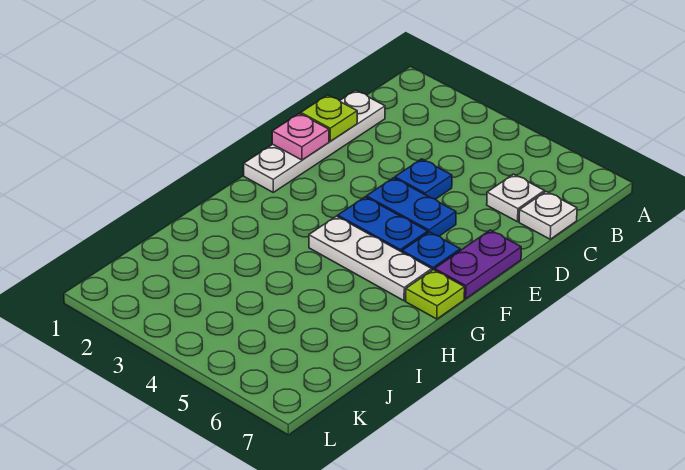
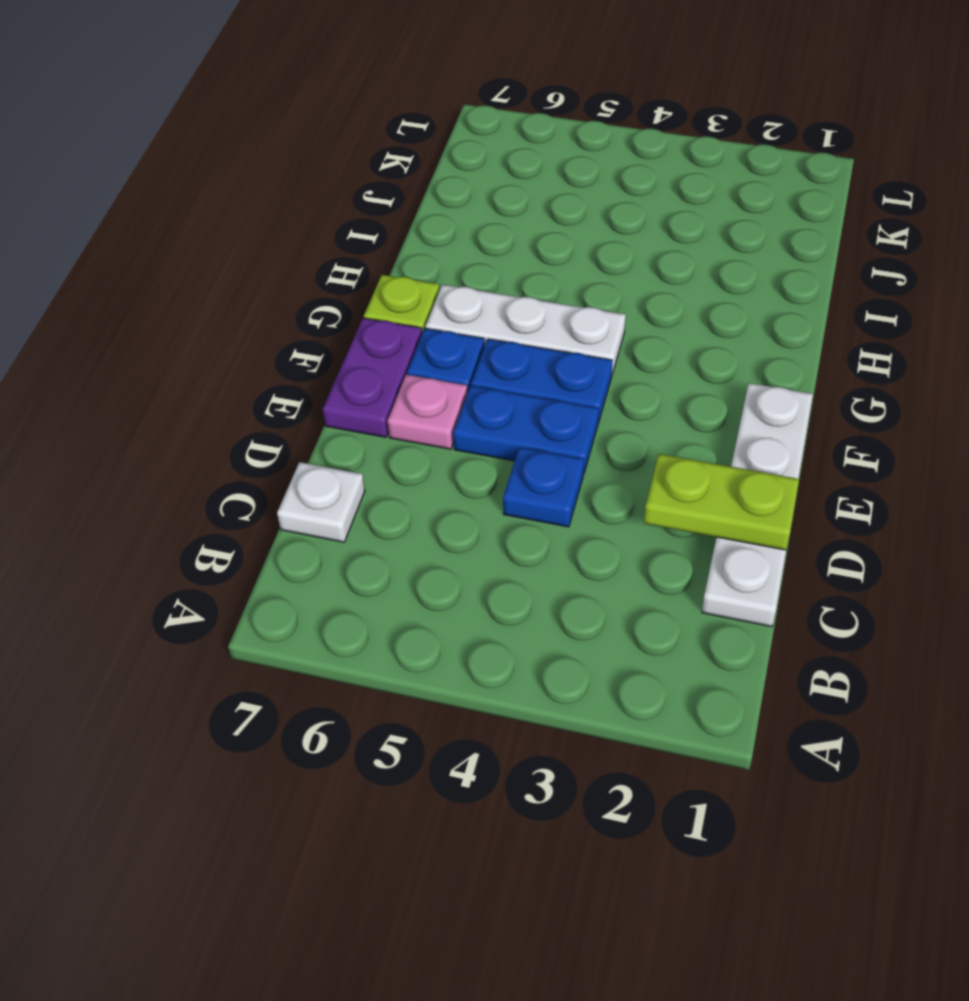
white 1x1 plate [487,174,544,222] -> none
lime 1x1 plate [301,95,357,141] -> lime 1x2 plate [644,454,799,550]
pink 1x1 plate [272,113,329,160] -> pink 1x1 plate moved to [387,375,468,449]

